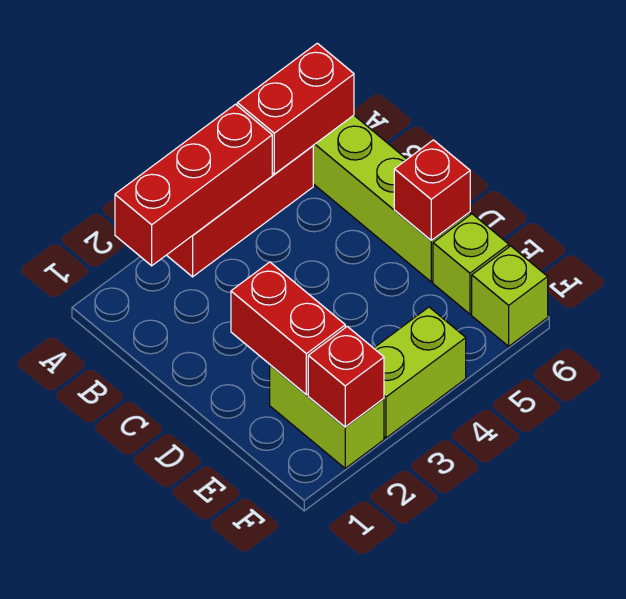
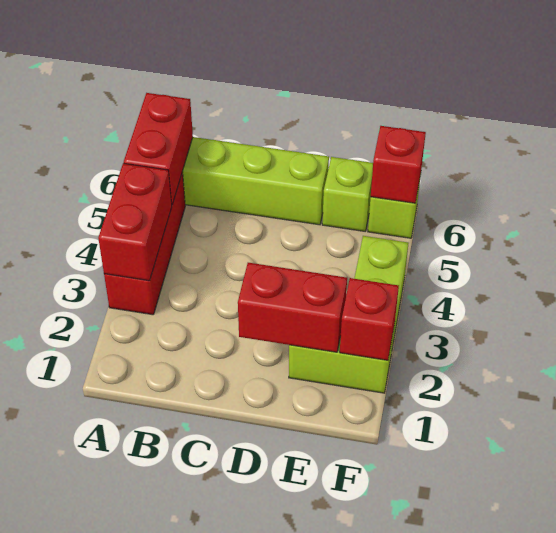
red 1x3 brick [115,104,272,266] -> red 1x2 brick [98,163,172,281]
red 1x1 brick [394,140,470,240] -> red 1x1 brick moved to [371,126,426,203]

